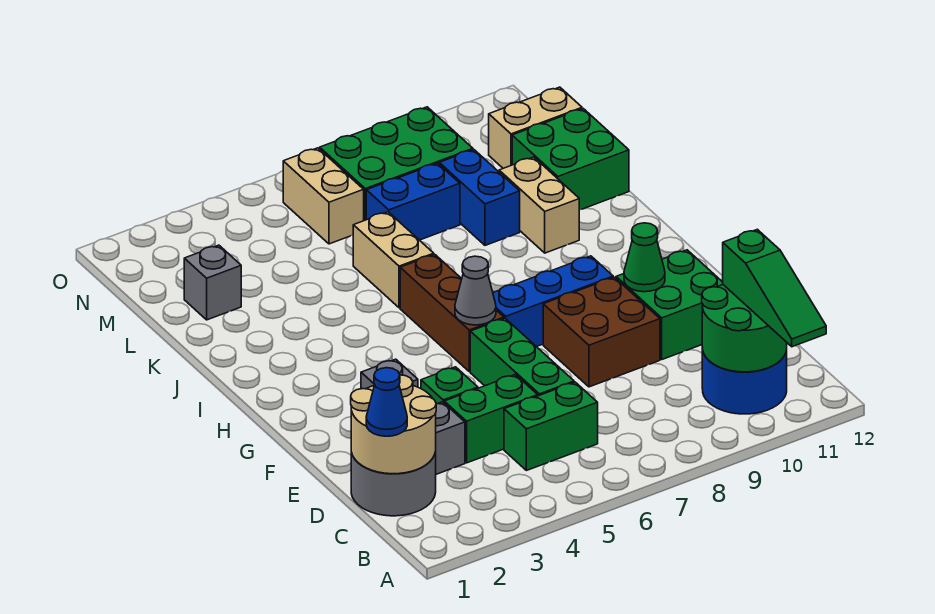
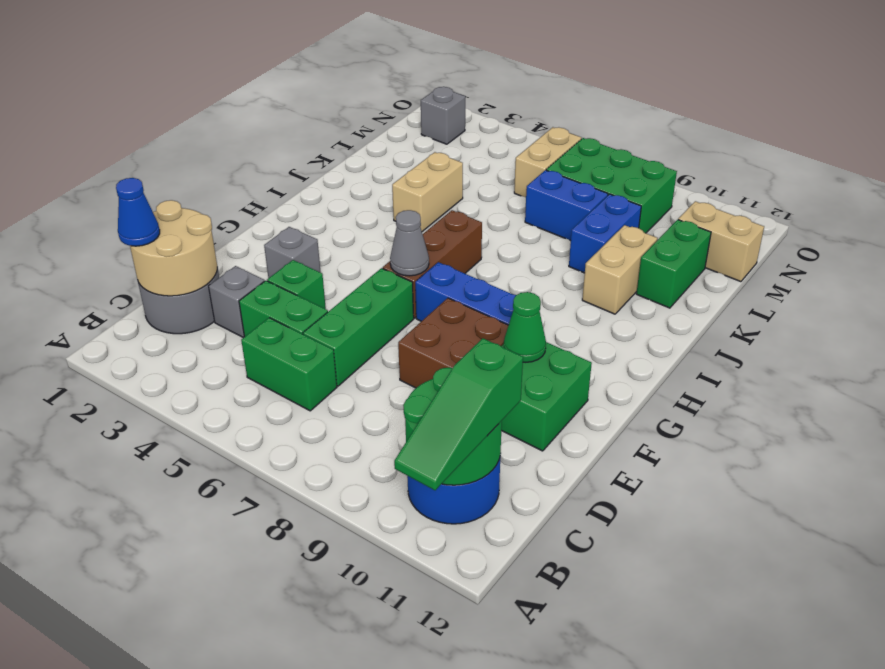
tan 1x2 brick [353,212,434,308] -> tan 1x2 brick moved to [392,152,463,232]
green 2x2 brick [512,109,629,210] -> green 1x2 brick [636,220,711,308]
grey 1x1 brick [184,245,241,320] -> grey 1x1 brick moved to [421,87,465,144]

